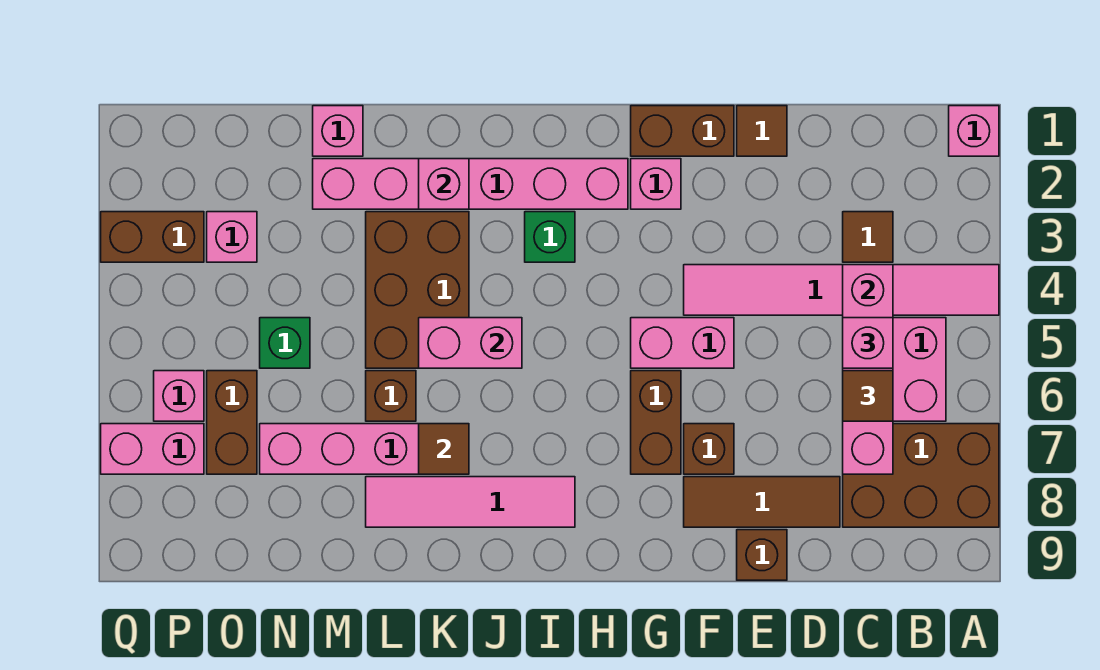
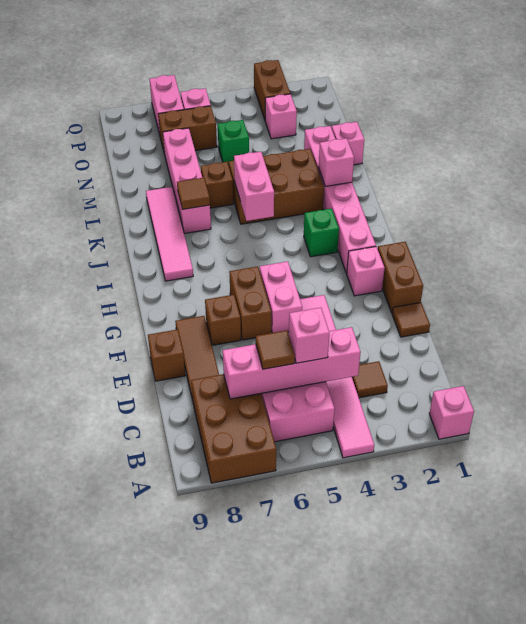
brown 1x2 brick [631,371,681,474] -> brown 1x2 brick turned to [229,266,271,340]

